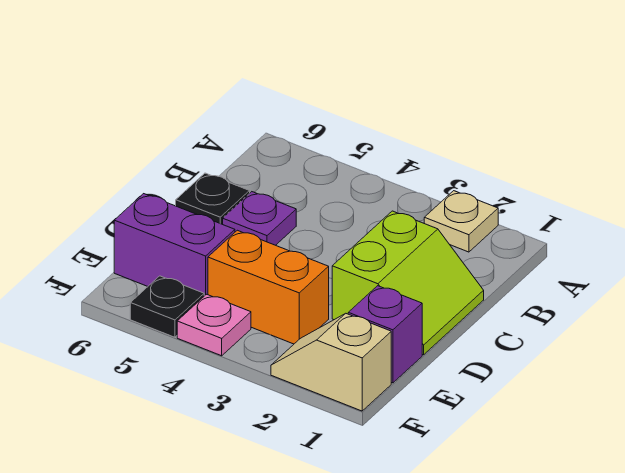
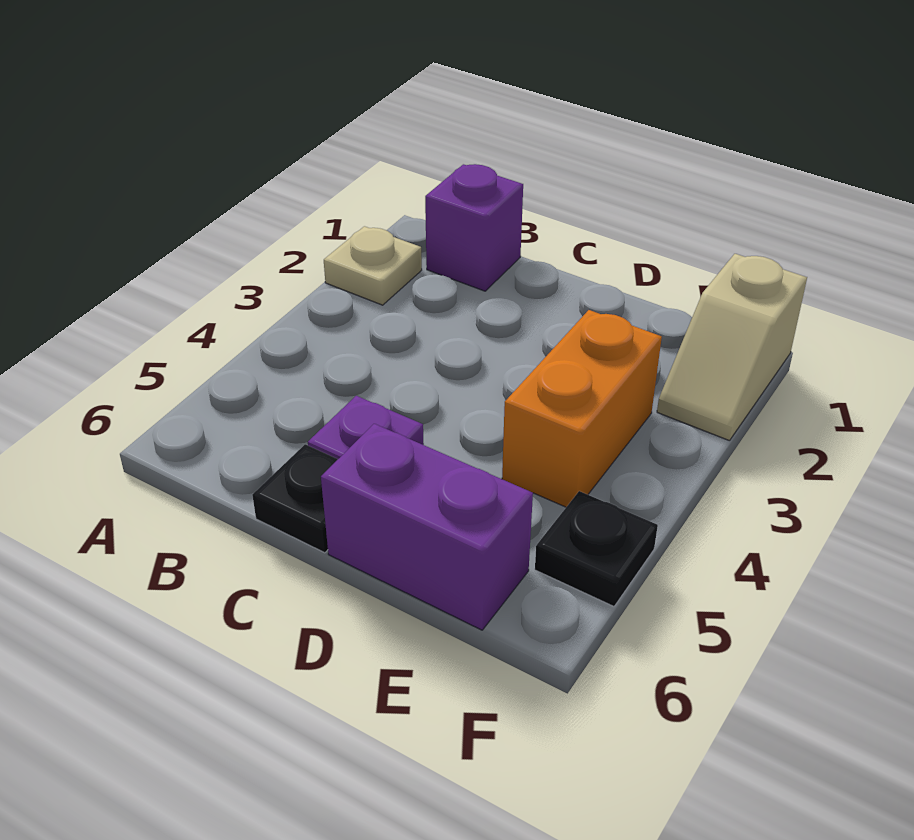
lime 2x2 slope [332,211,484,355] -> none
purple 1x1 brick [348,286,422,383] -> purple 1x1 brick moved to [425,164,523,291]
purple 1x2 brick [114,194,235,296] -> purple 1x2 brick turned to [321,424,533,630]
pink 1x1 plate [177,294,251,356] -> none

